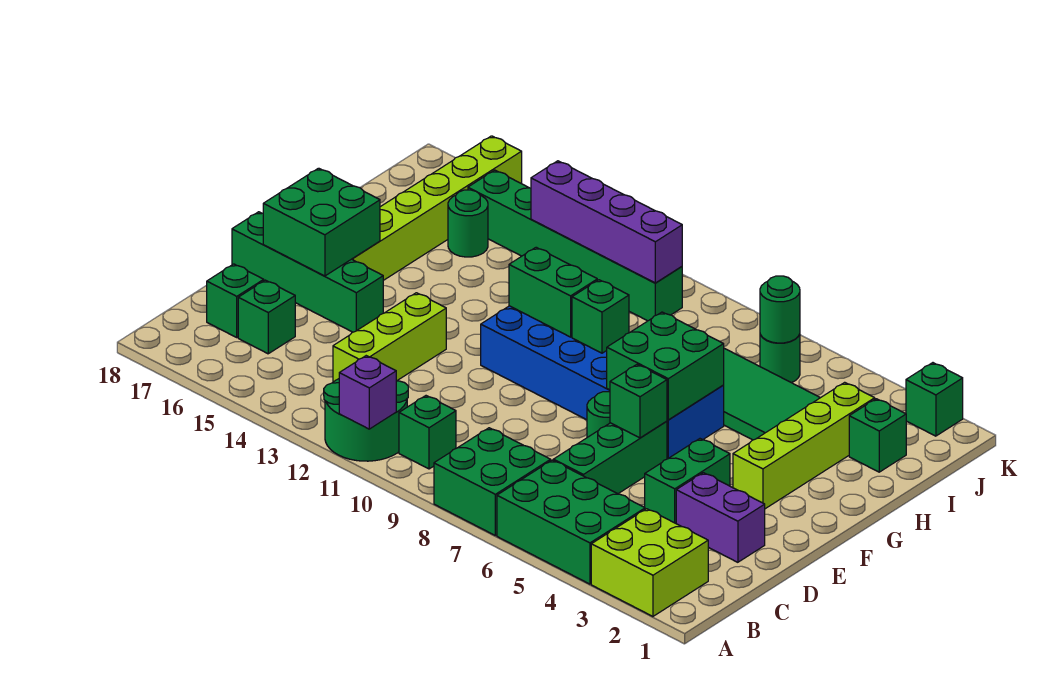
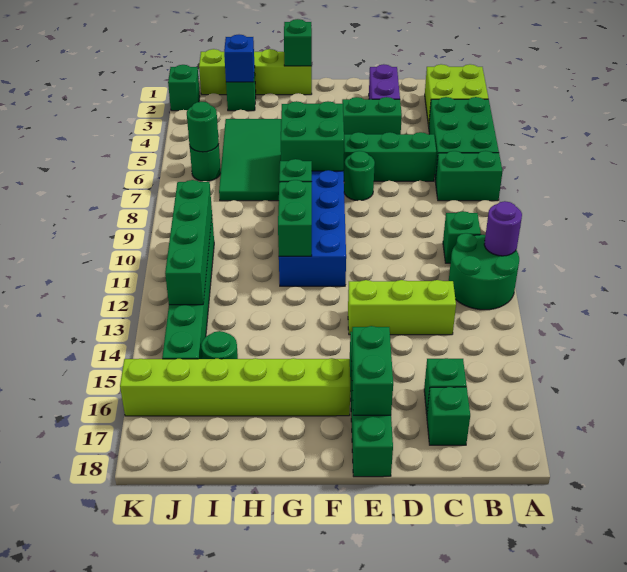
green 2x2 brick [434,428,551,535] -> green 1x2 brick [435,151,503,201]
purple 1x1 brick [339,356,396,429] -> purple 1x1 round brick [484,201,522,256]
green 1x1 brick [610,365,667,438] -> green 1x1 brick moved to [284,19,312,66]
green 2x2 brick [263,168,380,276] -> green 1x2 brick [351,326,393,415]
lime 1x4 brick [733,382,875,509] -> lime 1x4 brick moved to [199,49,312,95]
none -> blue 1x1 brick [224,35,255,82]
purple 1x4 brick [531,161,682,283] -> green 1x4 brick [165,180,212,305]

